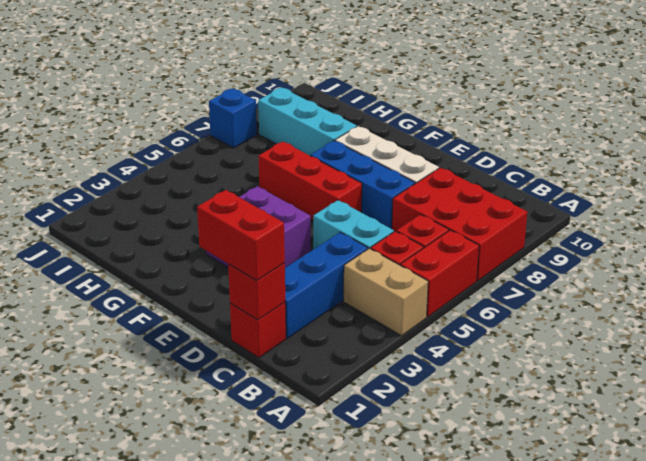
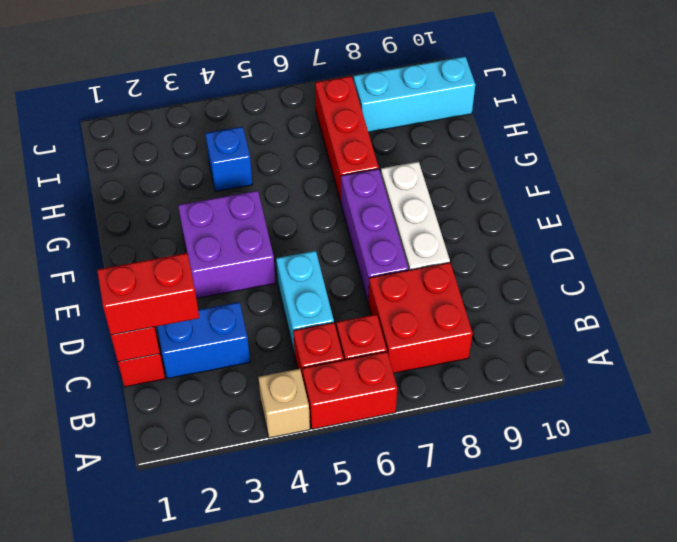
tan 1x2 brick [344,248,428,336] -> tan 1x1 brick [258,369,310,438]
red 2x3 brick [392,168,527,281] -> red 2x2 brick [368,262,473,373]
red 1x2 brick [197,190,285,281] -> red 1x2 brick turned to [97,253,199,335]
blue 1x3 brick [285,232,368,338] -> blue 1x2 brick [157,302,250,378]
blue 1x3 brick [310,141,415,229] -> purple 1x3 brick [341,169,408,301]
red 1x3 brick [258,142,362,221] -> red 1x3 brick moved to [315,76,379,202]
cyan 1x3 brick [258,87,357,156] -> cyan 1x3 brick turned to [354,57,475,132]
blue 1x1 brick [209,88,257,148] -> blue 1x1 brick moved to [205,127,252,191]

